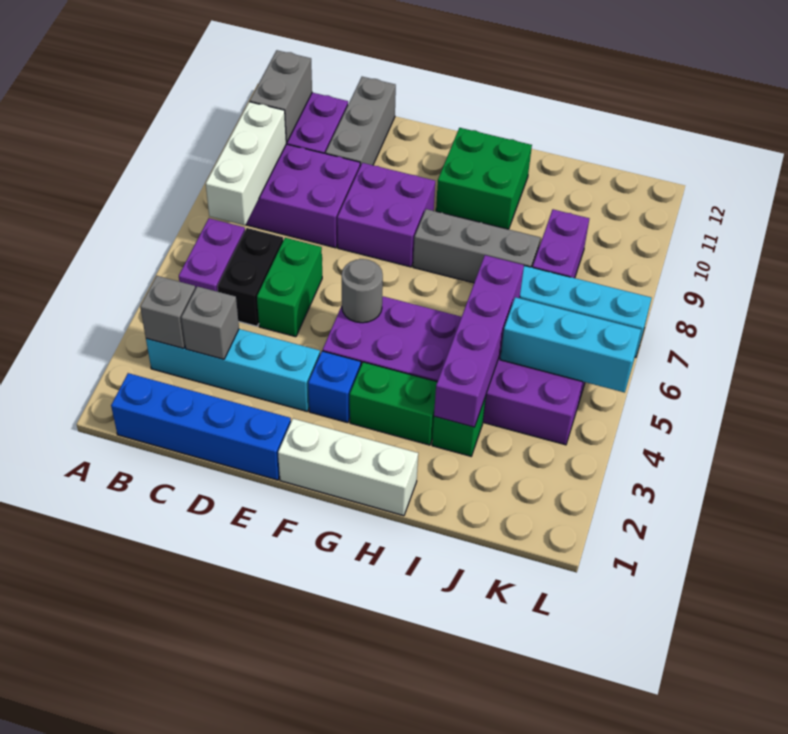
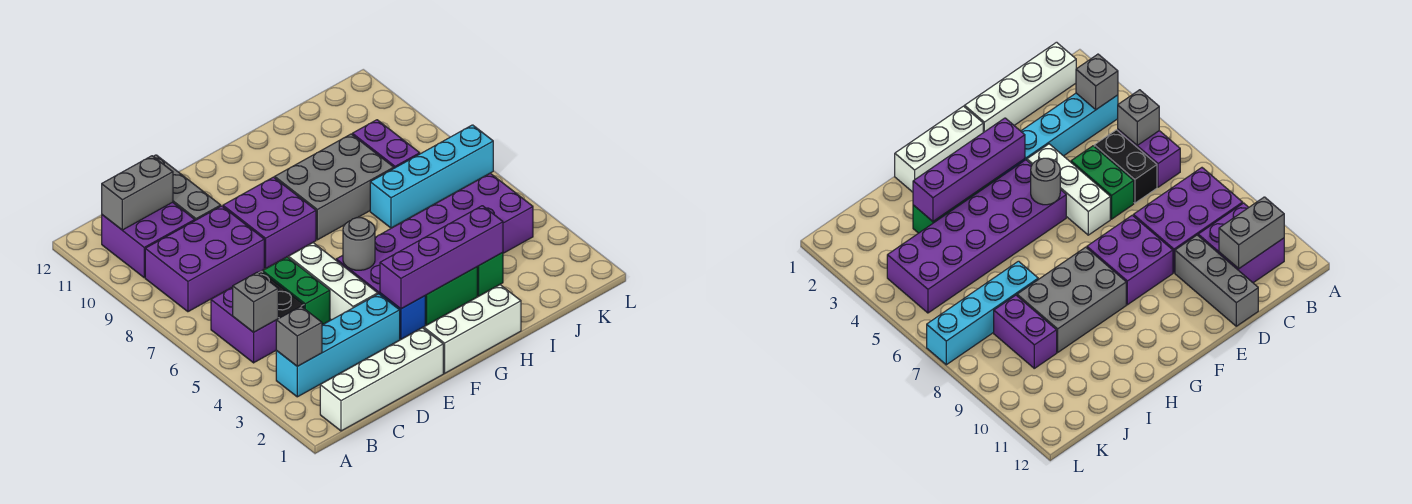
blue 1x4 brick [111,373,291,480] -> white 1x4 brick [320,328,443,431]
white 1x3 brick [206,102,287,225] -> white 1x3 brick moved to [289,243,378,320]
grey 1x2 brick [250,50,312,142] -> grey 1x2 brick turned to [102,156,173,230]
grey 1x1 brick [181,286,239,359] -> grey 1x1 brick moved to [233,272,278,332]
grey 1x3 brick [413,209,540,283] -> grey 2x3 brick [275,134,394,240]
green 2x2 brick [436,128,532,229] -> none
purple 1x4 brick [434,255,524,427] -> purple 1x4 brick turned to [380,206,503,309]
cyan 1x3 brick [500,297,641,393] -> none

